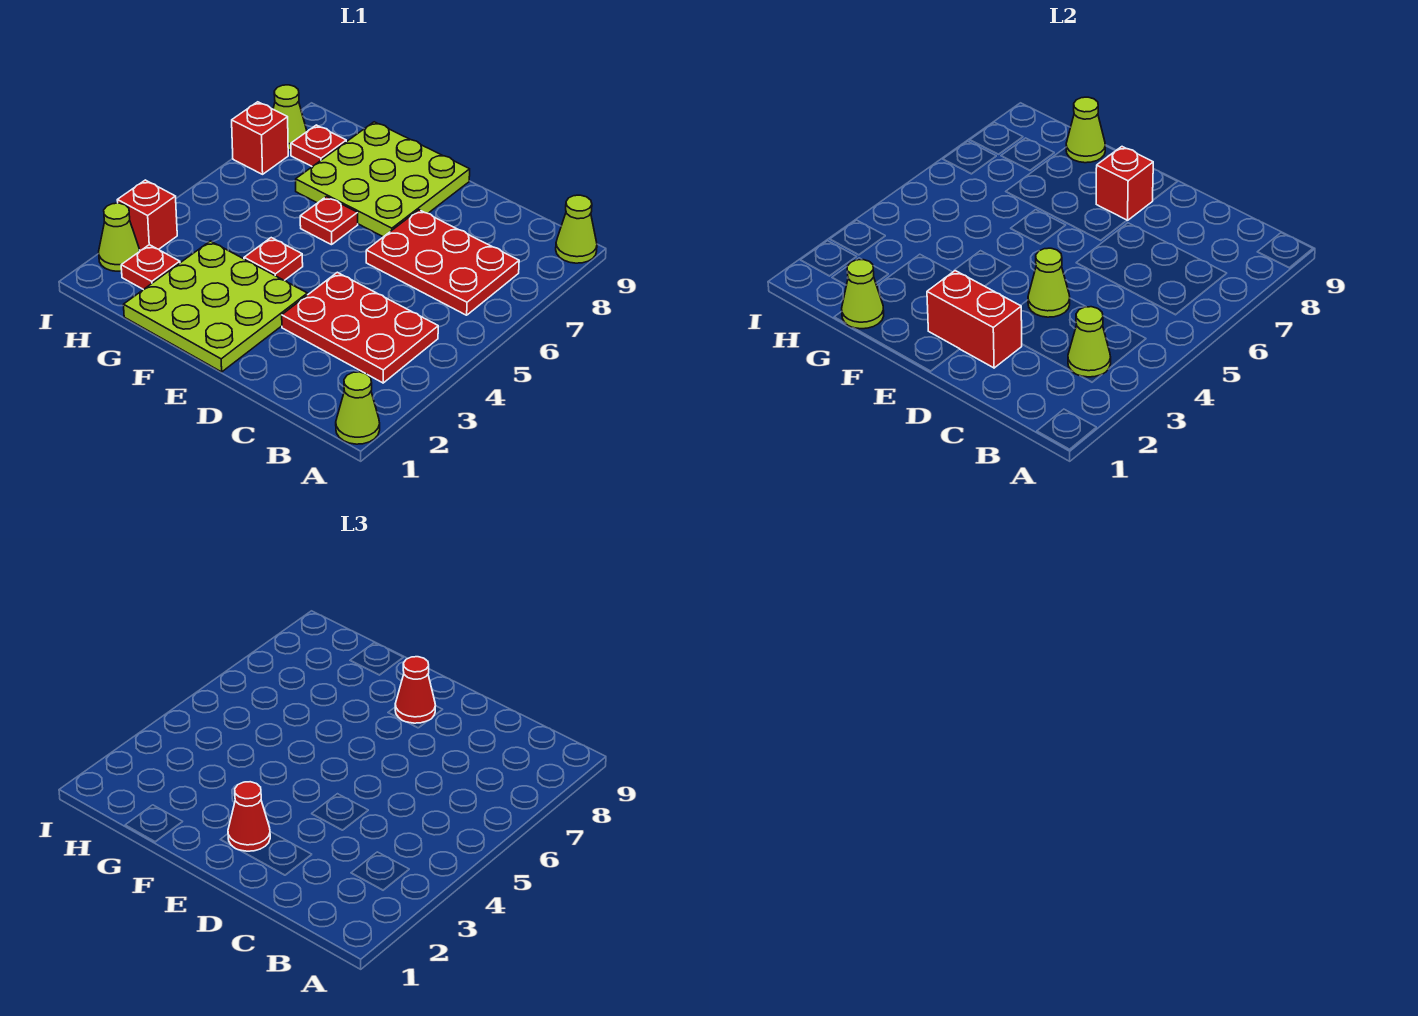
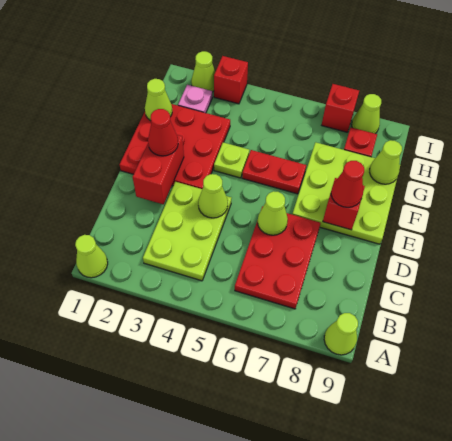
red 2x3 plate [282,272,438,383] -> lime 2x3 plate [143,182,231,281]
lime 1x1 cone [1068,307,1111,377] -> lime 1x1 cone moved to [258,191,288,235]
lime 3x3 plate [123,241,307,372] -> red 3x3 plate [120,104,230,189]
red 1x1 plate [244,238,303,280] -> lime 1x1 plate [214,142,249,178]
red 1x1 plate [300,197,358,245] -> red 1x2 plate [242,150,306,194]
red 1x1 plate [121,245,180,290] -> pink 1x1 plate [178,85,212,113]

